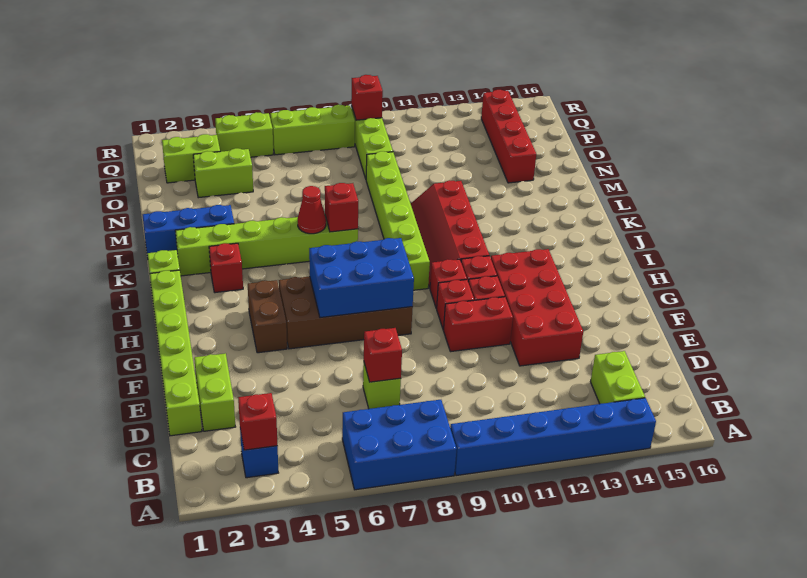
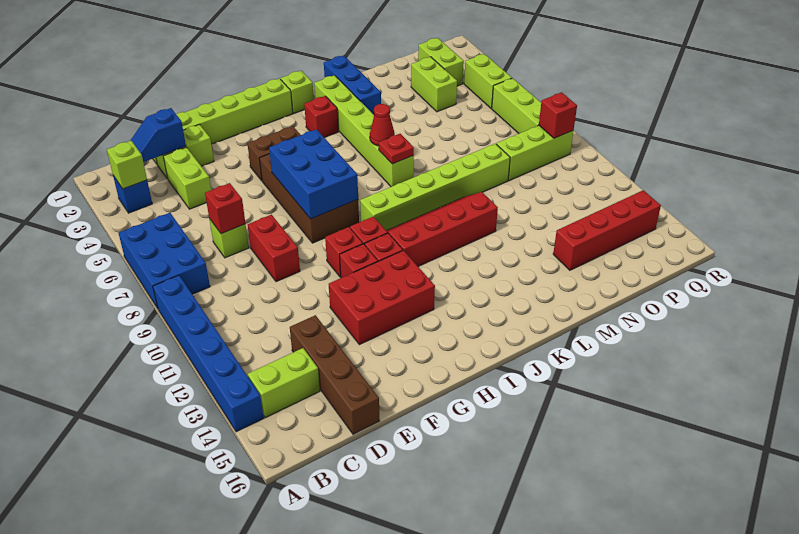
red 1x1 brick [238,393,277,450] -> lime 1x1 brick [107,141,147,189]
none -> blue 1x2 slope [130,108,186,162]
none -> lime 1x2 brick [163,147,211,209]
none -> brown 1x4 brick [290,315,379,434]
red 2x4 brick [491,249,583,366] -> red 2x3 brick [329,250,435,345]
red 1x2 brick [444,297,513,352] -> red 1x2 brick moved to [248,215,300,282]
red 1x1 brick [325,183,358,232] -> red 1x1 plate [379,134,414,164]

